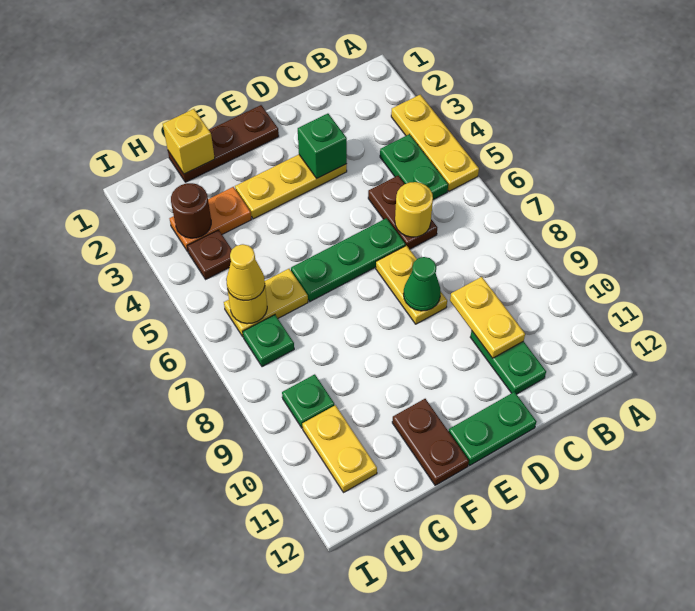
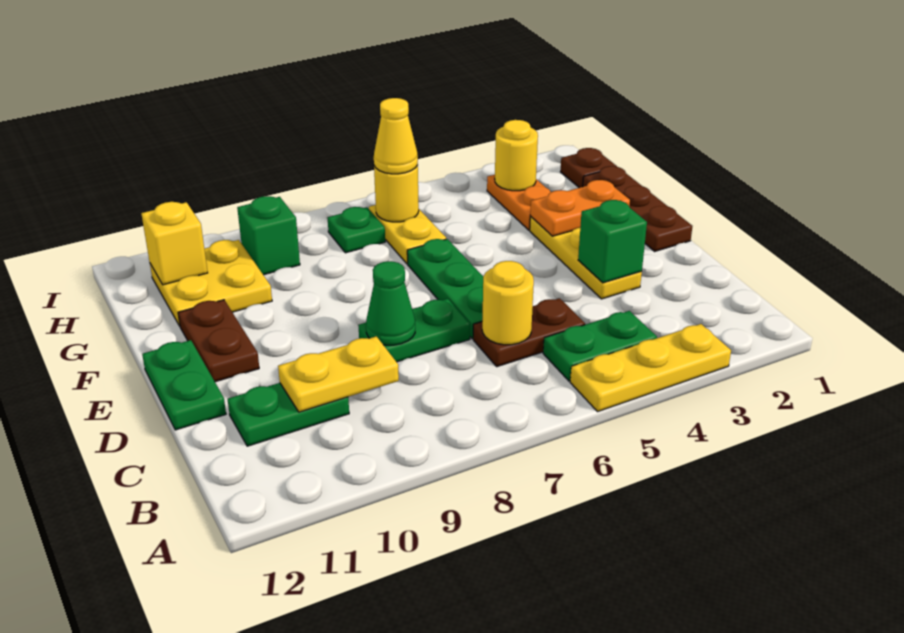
yellow 1x2 plate [376,246,447,324] -> green 1x2 plate [358,299,470,362]
none -> orange 1x2 plate [530,180,630,236]
brown 1x2 plate [392,399,469,485] -> brown 1x2 plate turned to [178,300,259,382]
yellow 1x1 brick [163,109,215,174] -> yellow 1x1 brick moved to [141,202,208,285]
brown 1x1 round brick [171,183,211,238] -> yellow 1x1 round brick [495,120,538,191]
brown 1x1 plate [187,230,232,279] -> brown 1x1 plate moved to [560,148,617,188]
green 1x1 plate [282,374,335,428] -> green 1x1 brick [237,196,300,275]
yellow 1x2 plate [302,405,377,492] -> yellow 2x2 plate [150,240,272,326]

